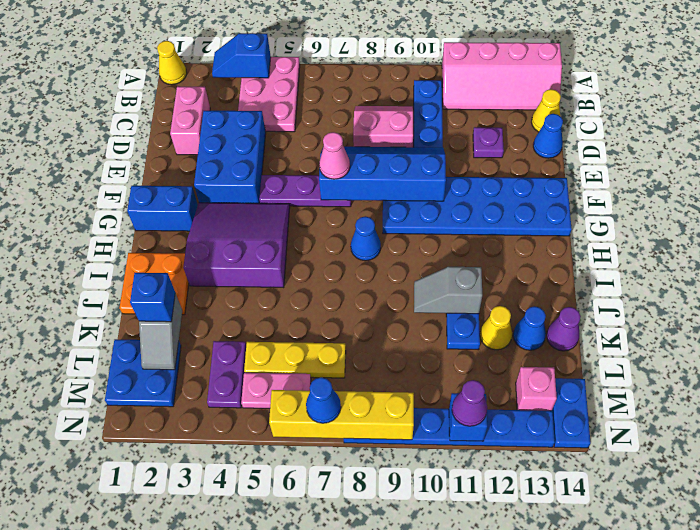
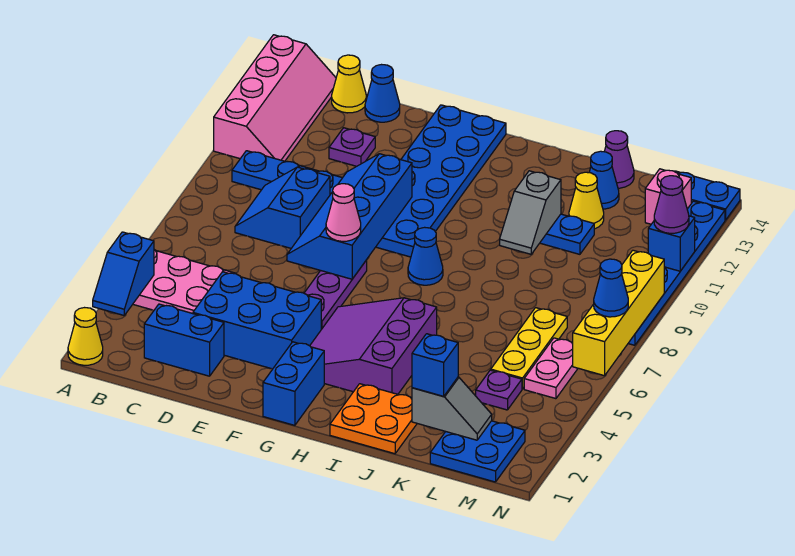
pink 1x2 brick [170,87,210,155] -> blue 1x2 brick [144,304,224,376]
pink 2x2 slope [353,106,413,147] -> blue 2x2 slope [235,167,330,248]
purple 1x2 plate [207,341,246,408] -> purple 1x1 plate [476,370,522,410]

